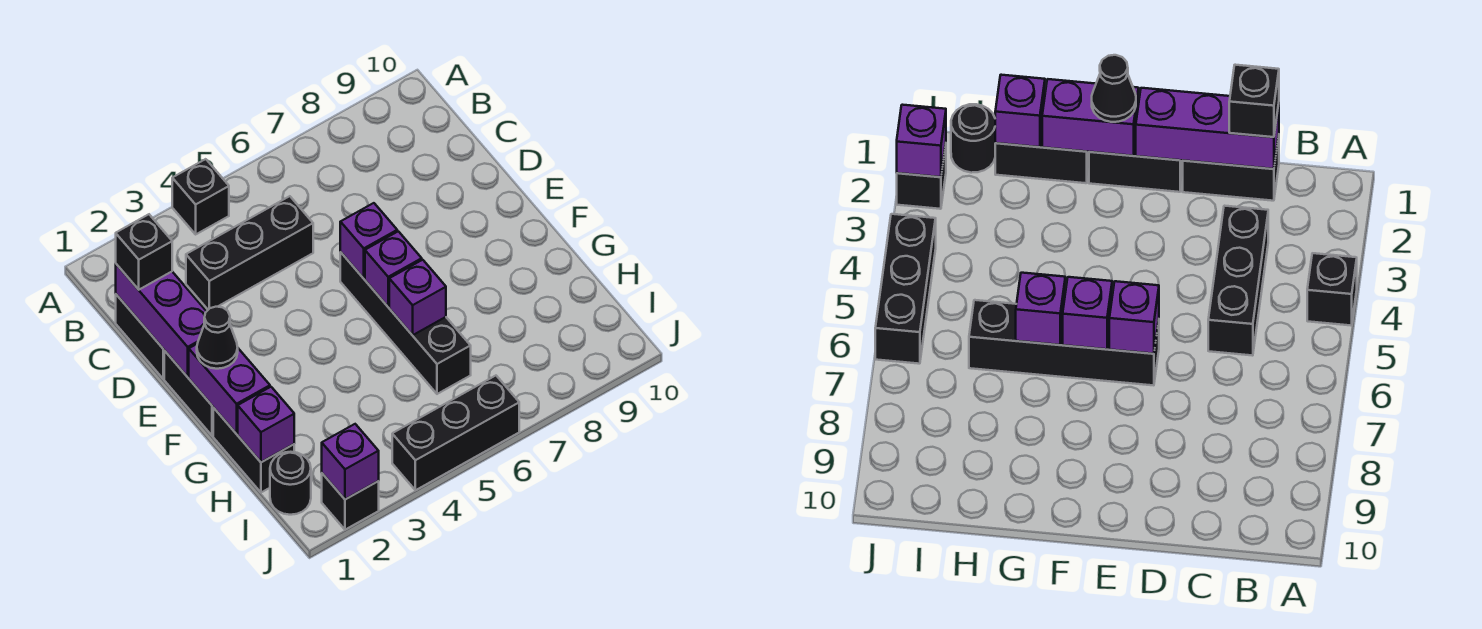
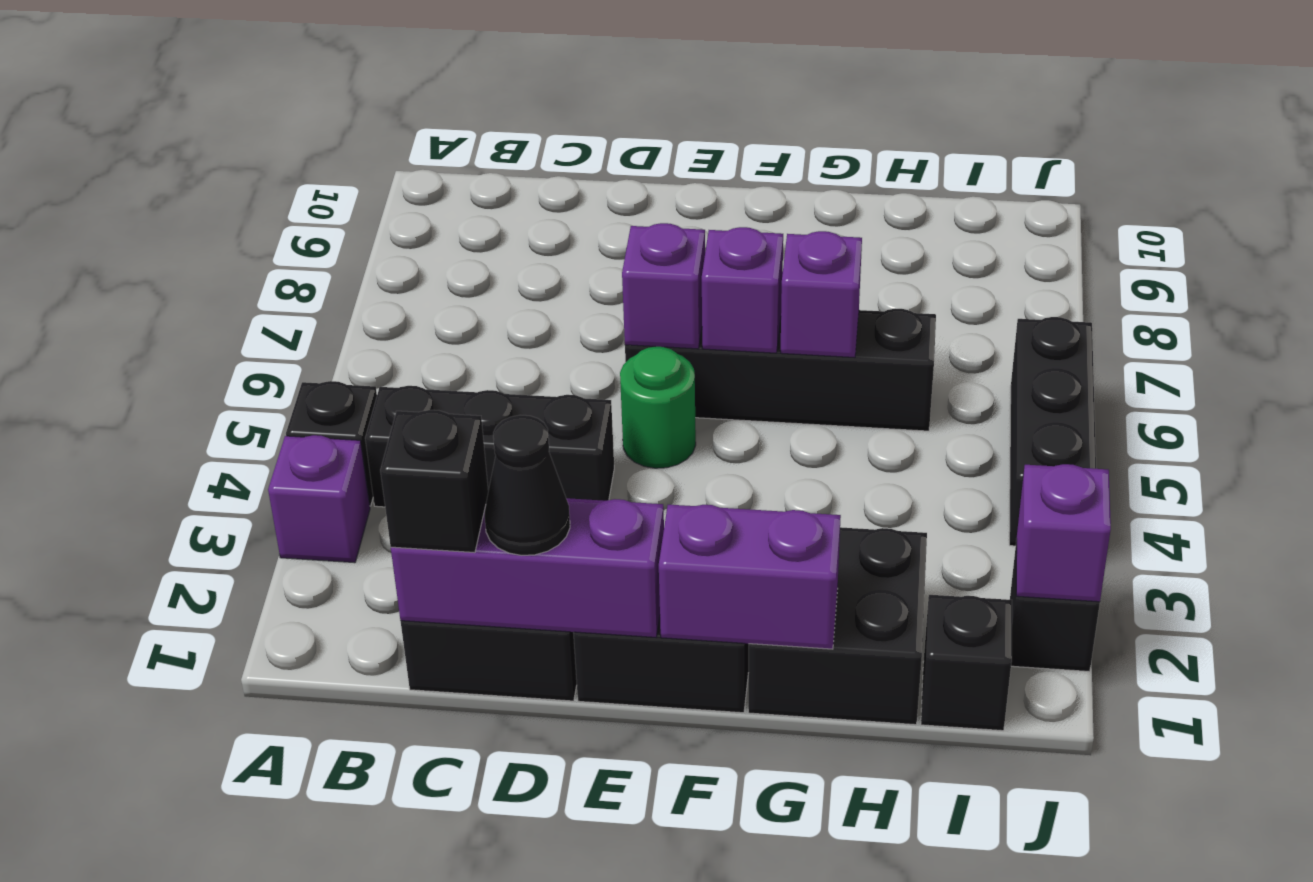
black 1x3 brick [186,196,313,310] -> black 1x3 brick turned to [365,386,614,507]
none -> green 1x1 round brick [620,347,696,468]
black 1x1 cone [197,307,238,369] -> black 1x1 cone moved to [485,415,570,555]
black 1x2 brick [213,408,294,492] -> black 2x2 brick [748,527,927,725]
purple 1x1 brick [238,387,294,462] -> purple 1x1 brick moved to [268,435,370,563]
black 1x1 round brick [270,452,311,515] -> black 1x1 brick [921,595,1012,731]

